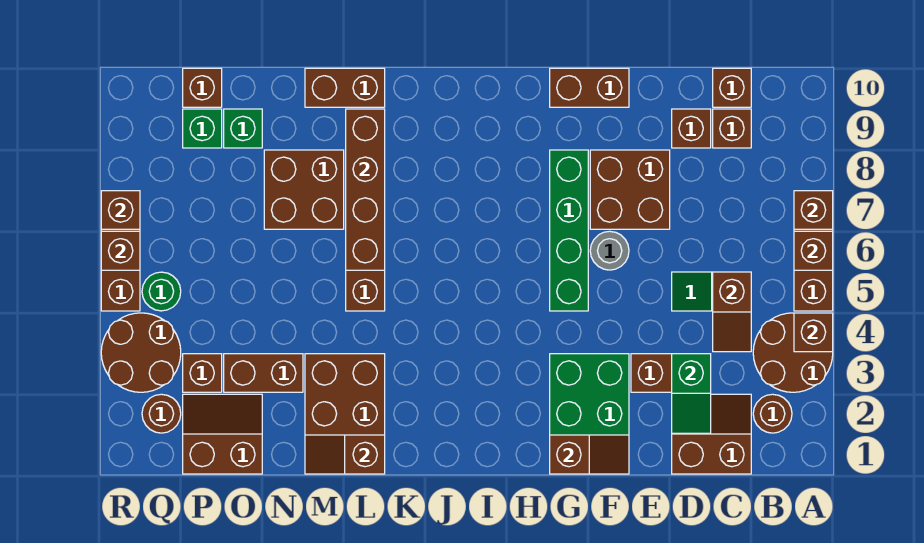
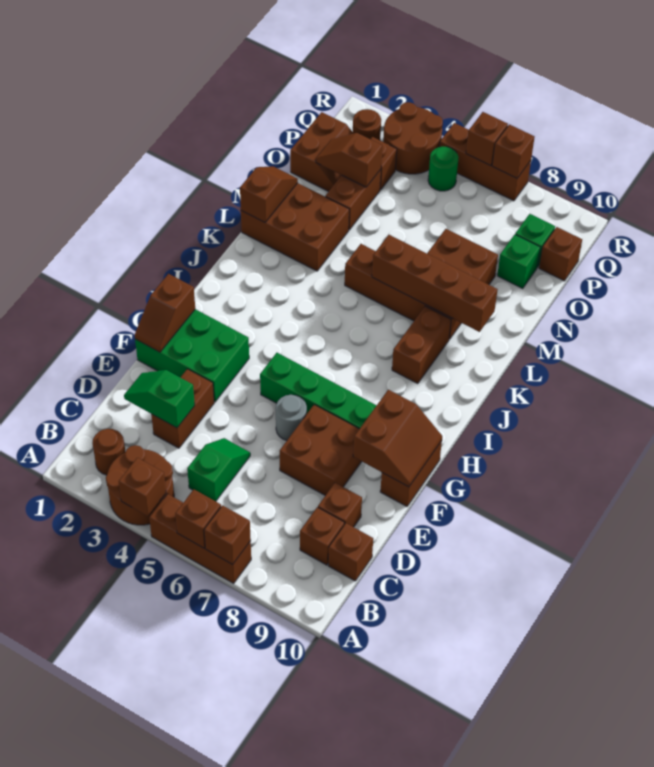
brown 2x2 slope [672,394,751,474] -> brown 2x2 slope moved to [353,390,442,487]
brown 1x2 slope [713,272,751,352] -> brown 1x2 slope moved to [316,133,382,187]
brown 1x2 brick [305,68,385,107] -> brown 1x2 brick moved to [392,306,451,383]

